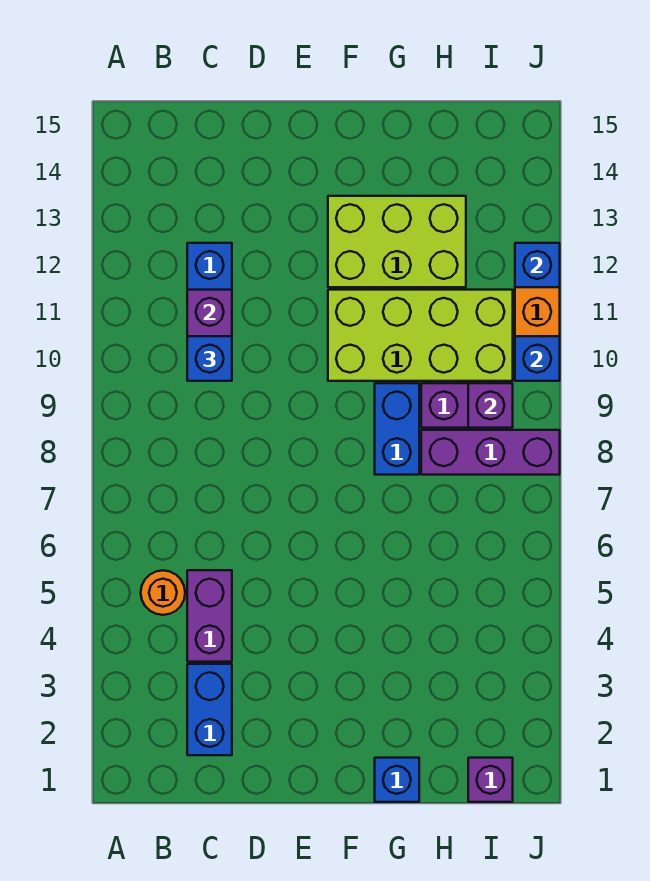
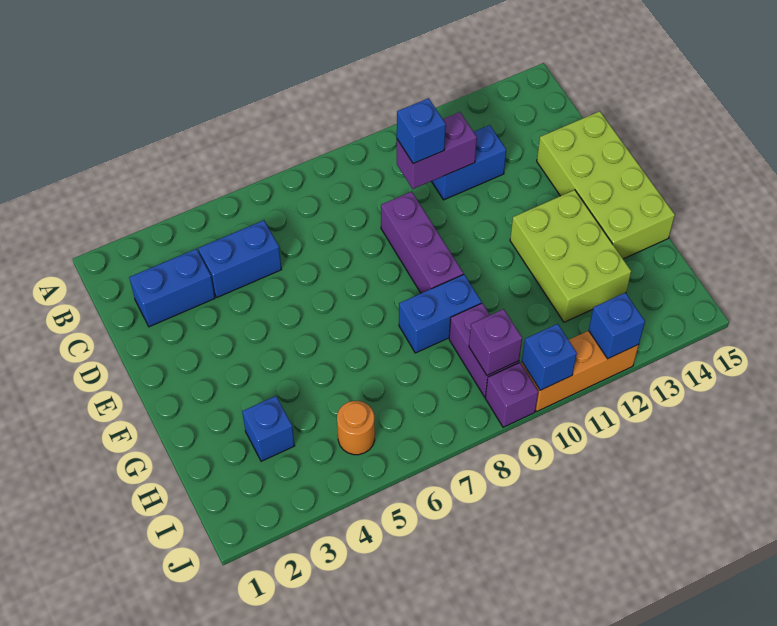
orange 1x1 round brick [141,570,185,615] -> orange 1x1 round brick moved to [337,401,375,455]
purple 1x2 brick [187,570,232,662] -> blue 1x2 brick [198,220,282,297]
lime 2x4 brick [328,290,513,381] -> lime 2x4 brick moved to [537,111,675,259]
blue 1x1 brick [375,758,419,802] -> blue 1x1 brick moved to [242,396,295,461]
purple 1x3 brick [421,430,560,475] -> purple 1x3 brick moved to [381,192,463,293]
purple 1x1 brick [468,758,513,802] -> purple 1x1 brick moved to [485,363,538,427]

